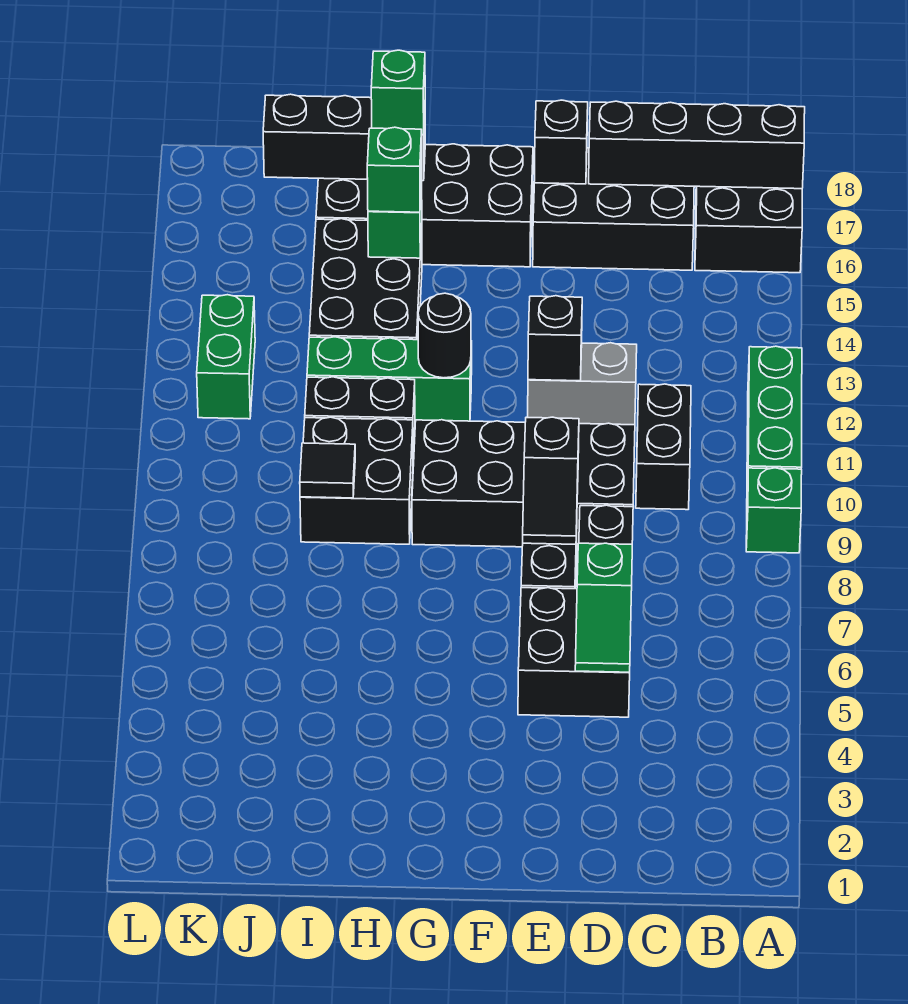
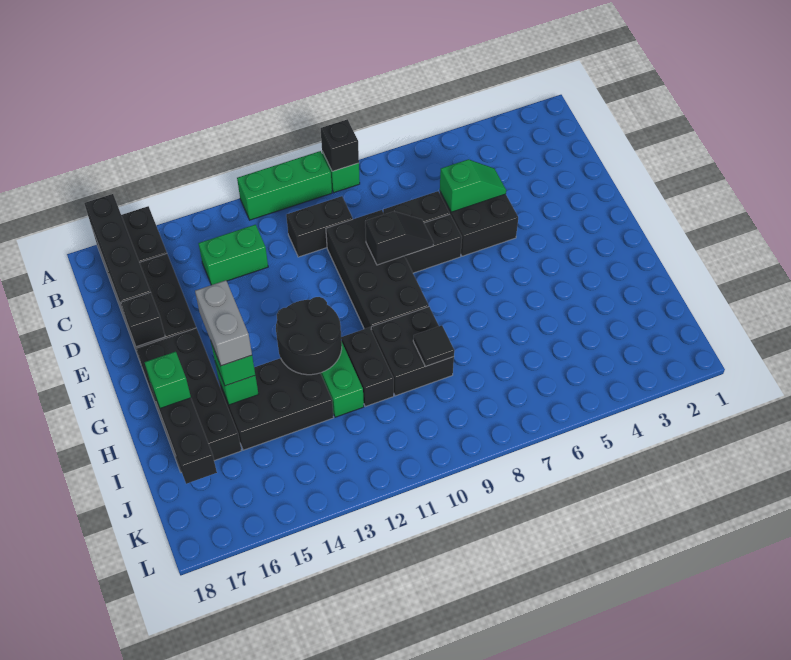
grey 1x2 brick [528,343,637,425] -> grey 1x2 brick moved to [195,280,252,366]
black 1x1 brick [528,296,582,381] -> black 1x1 brick moved to [321,119,359,171]
black 1x1 round brick [418,293,471,378] -> black 2x2 round brick [276,297,342,375]
green 1x2 brick [197,295,255,419] -> green 1x2 brick moved to [198,225,268,285]

